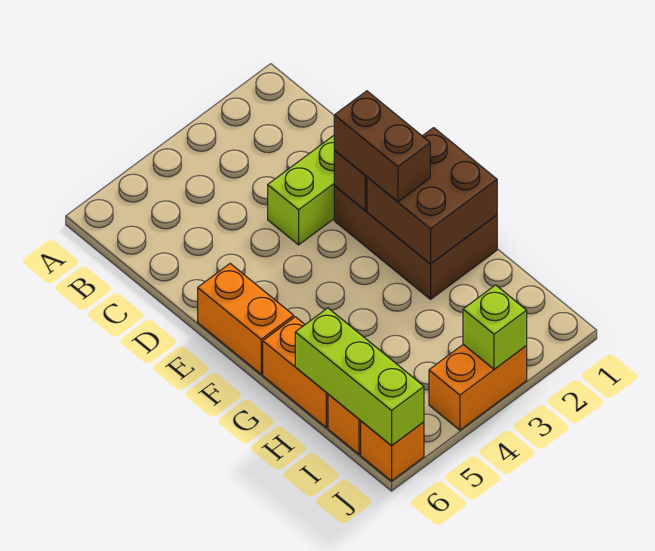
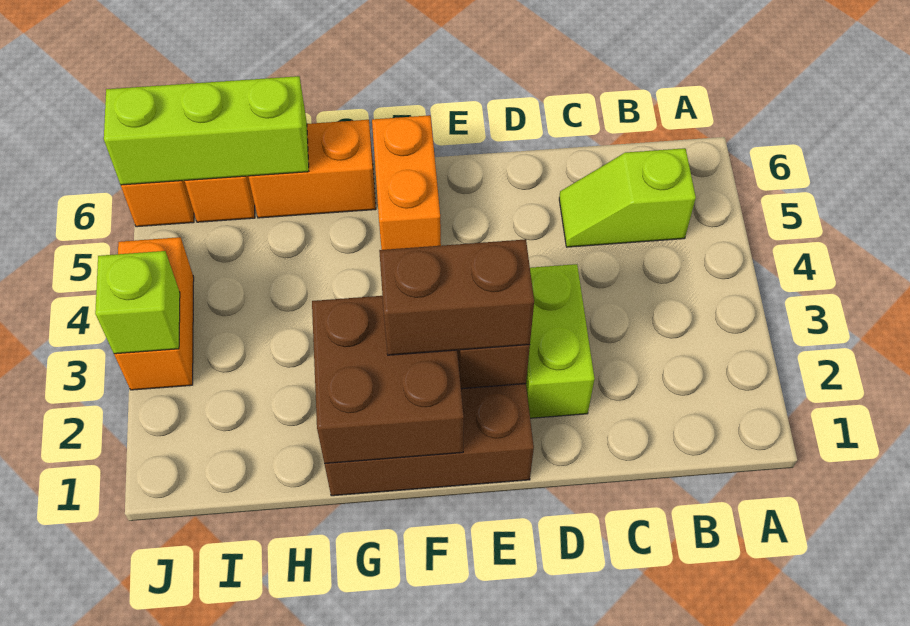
none -> lime 1x2 slope [559,148,696,247]
orange 1x2 brick [198,264,294,374] -> orange 1x2 brick turned to [372,115,441,250]

